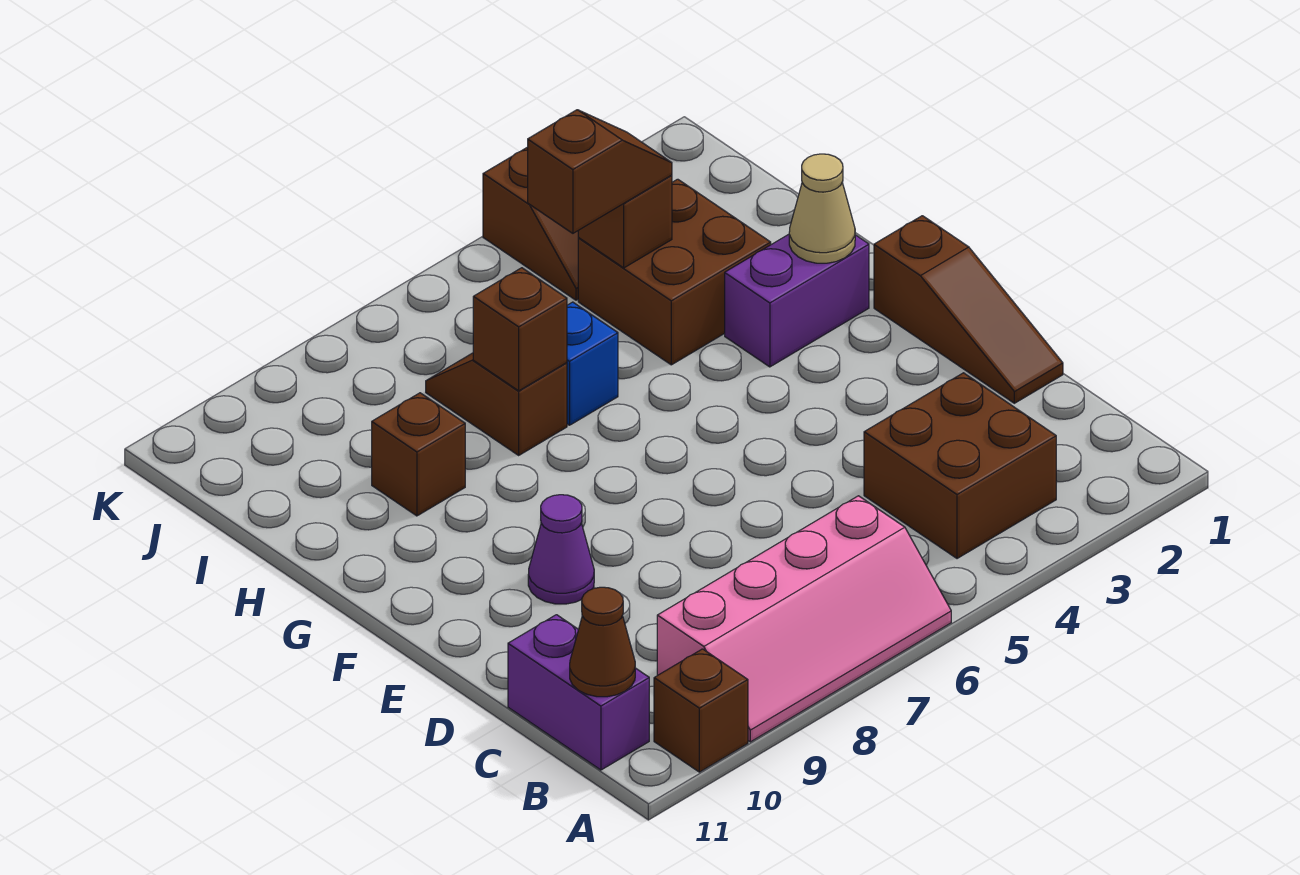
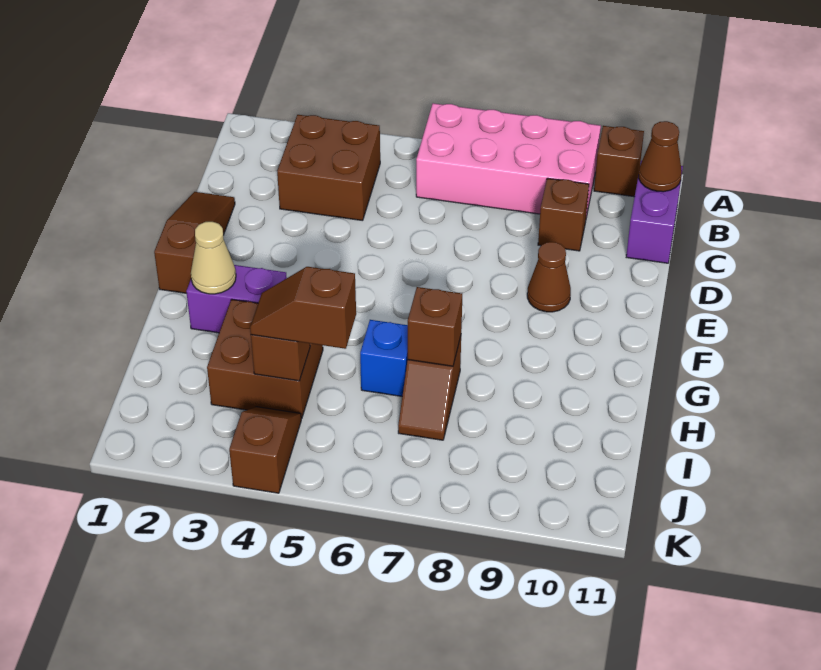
pink 2x4 slope [657,496,951,742] -> pink 2x4 brick [416,103,601,217]
purple 1x1 cone [528,495,594,604] -> brown 1x1 cone [527,242,571,312]
brown 1x1 brick [372,393,465,516] -> brown 1x1 brick moved to [538,178,589,251]

